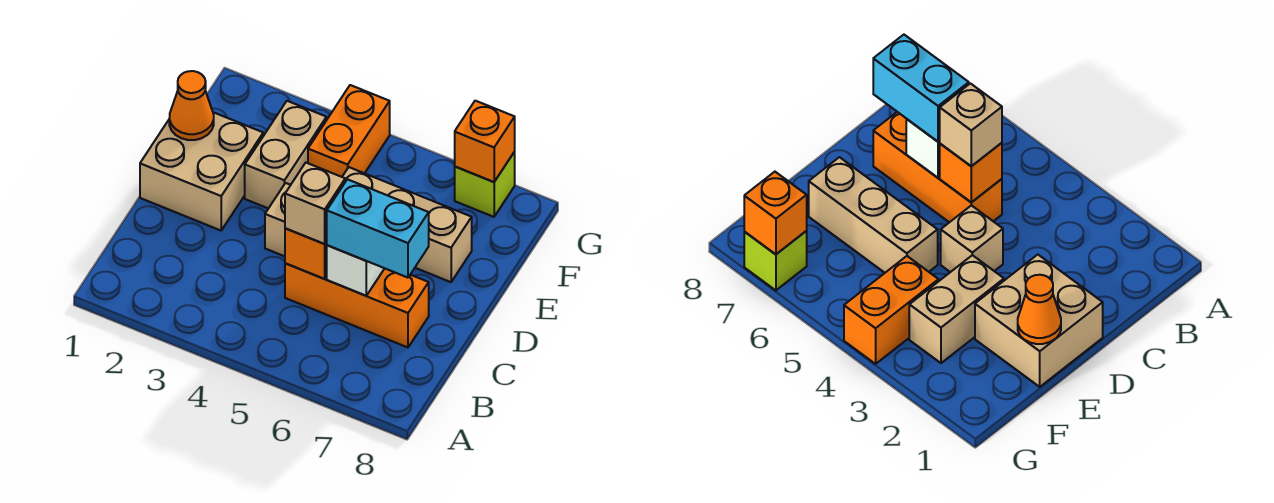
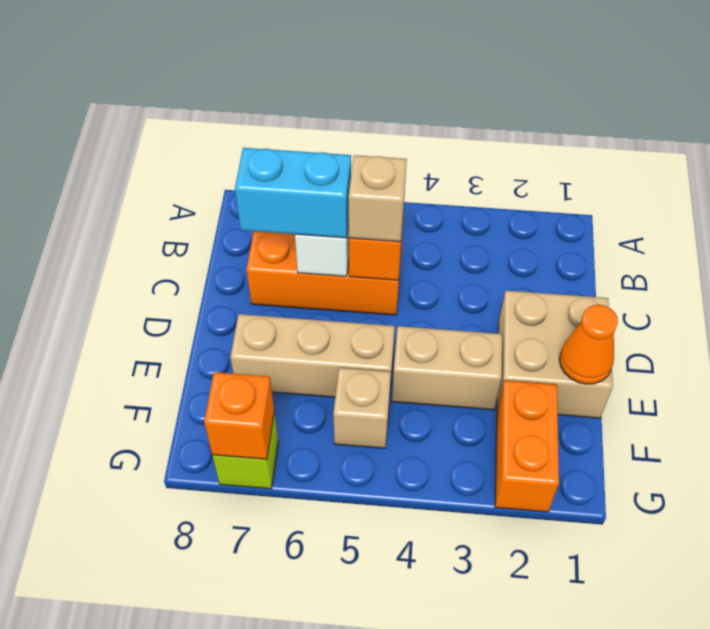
tan 1x1 brick [265,183,290,256] -> tan 1x1 brick moved to [333,368,391,448]
tan 1x2 brick [245,101,326,208] -> tan 1x2 brick turned to [392,326,502,410]
orange 1x2 brick [308,85,390,177] -> orange 1x2 brick moved to [495,380,559,512]

